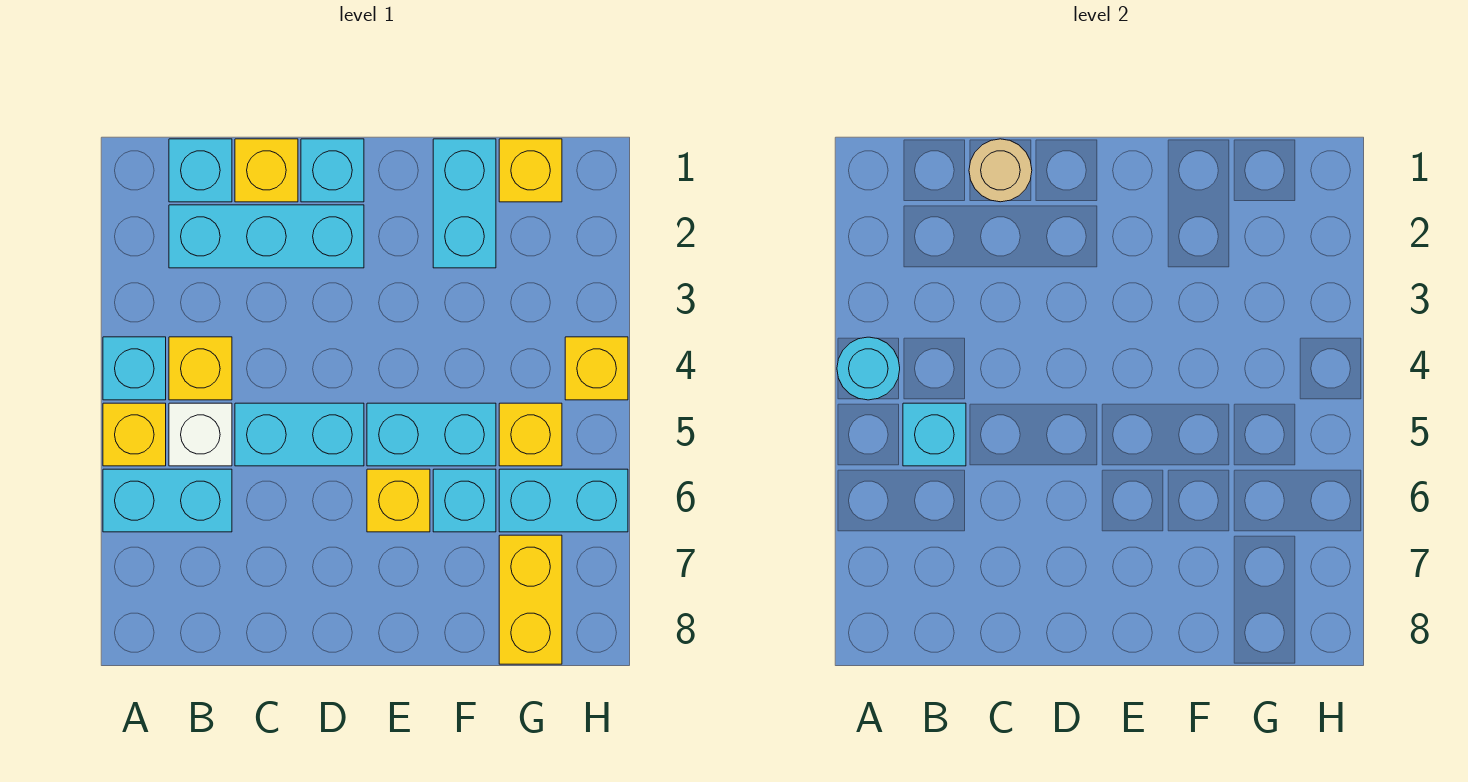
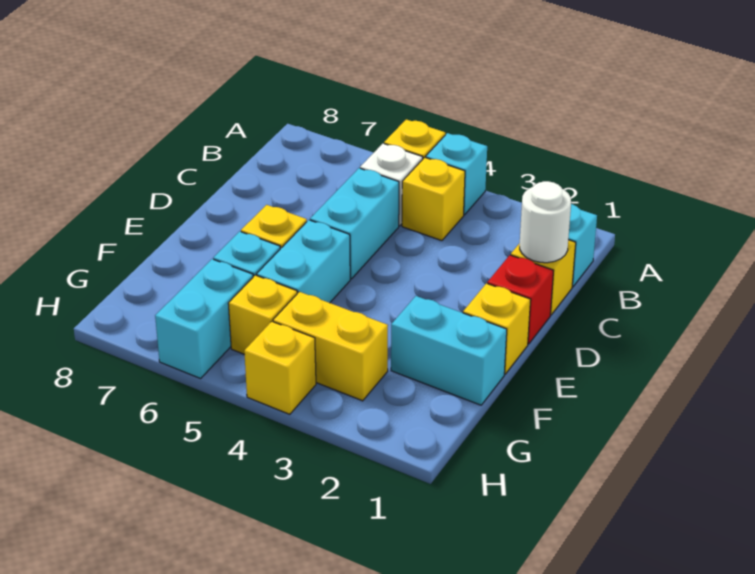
cyan 1x1 round brick [837,337,900,400] -> none
cyan 1x2 brick [103,469,232,532] -> none
cyan 1x3 brick [169,205,364,268] -> none
cyan 1x1 brick [903,403,966,466] -> none
tan 1x1 round brick [969,139,1032,202] -> white 1x1 round brick [520,181,571,263]
cyan 1x1 brick [301,139,364,202] -> red 1x1 brick [487,255,553,344]
yellow 1x1 brick [499,139,562,202] -> yellow 1x1 brick moved to [463,283,531,374]
yellow 1x2 brick [499,535,562,664] -> yellow 1x2 brick moved to [273,292,388,401]

